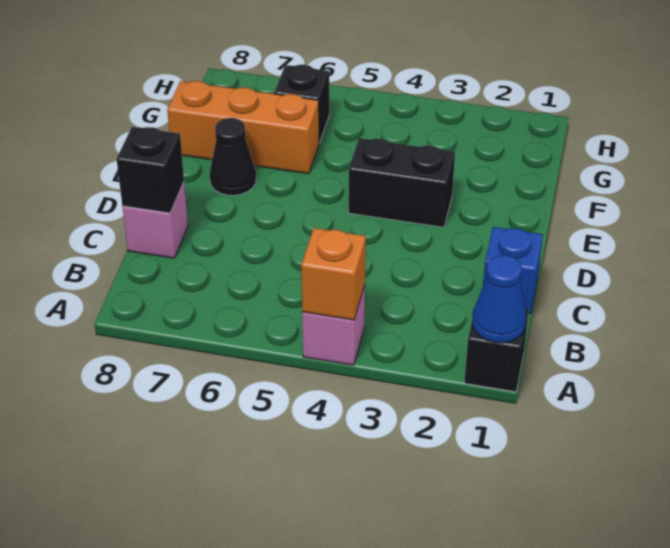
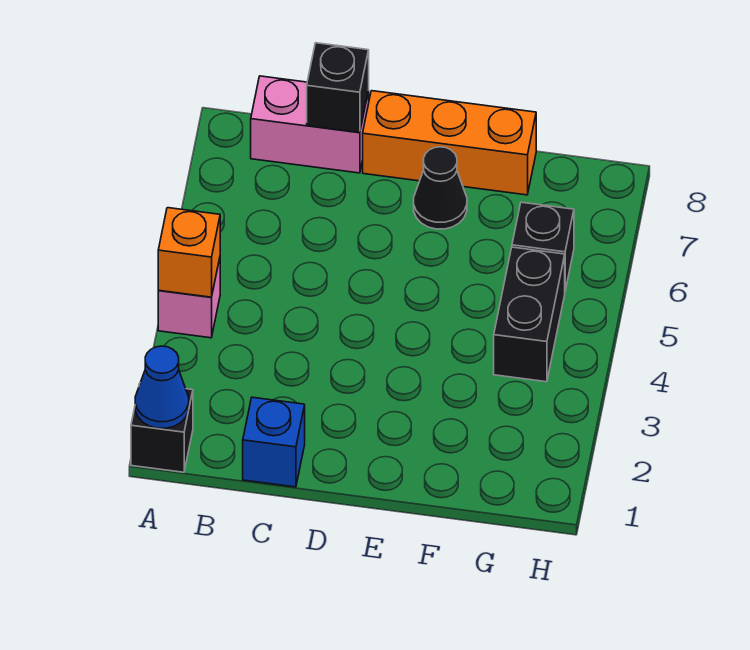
pink 1x1 brick [122,182,188,258] -> pink 1x2 brick [251,76,369,173]
black 1x2 brick [348,138,455,227] -> black 1x2 brick moved to [494,247,565,382]
orange 1x3 brick [167,81,319,174] -> orange 1x3 brick turned to [363,91,536,195]

